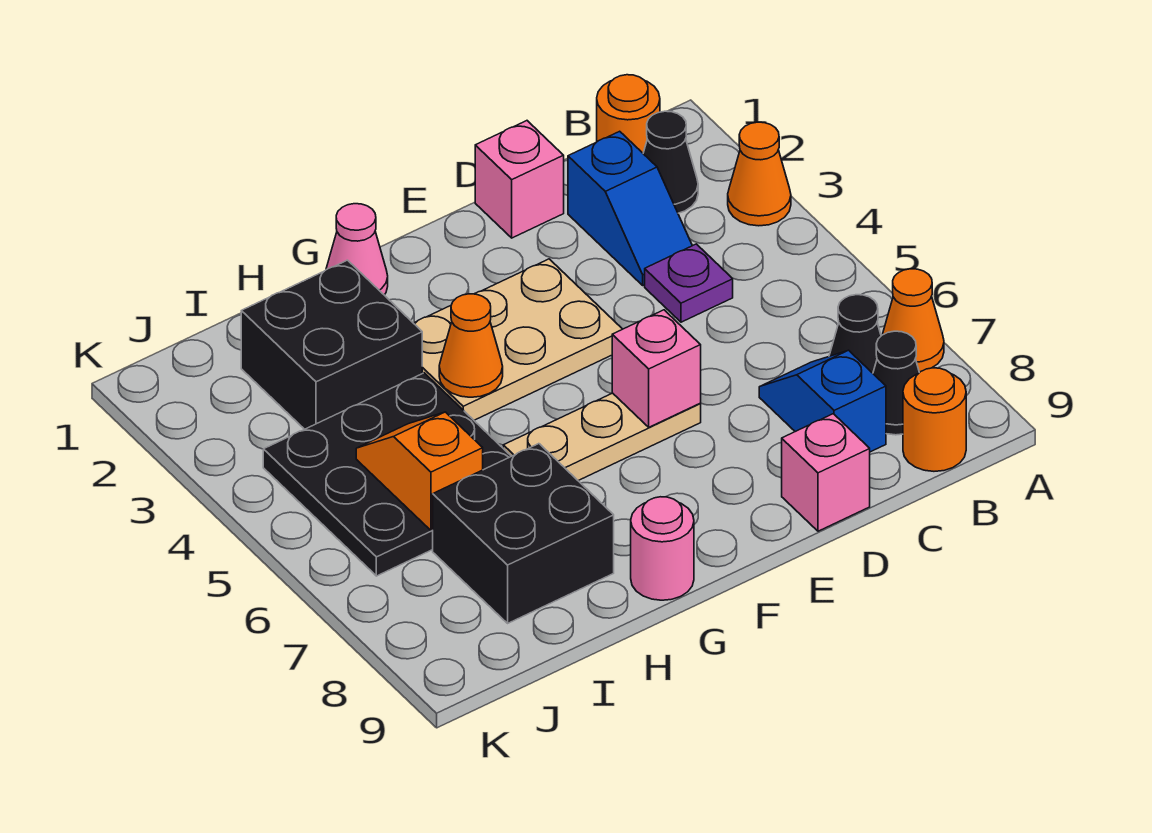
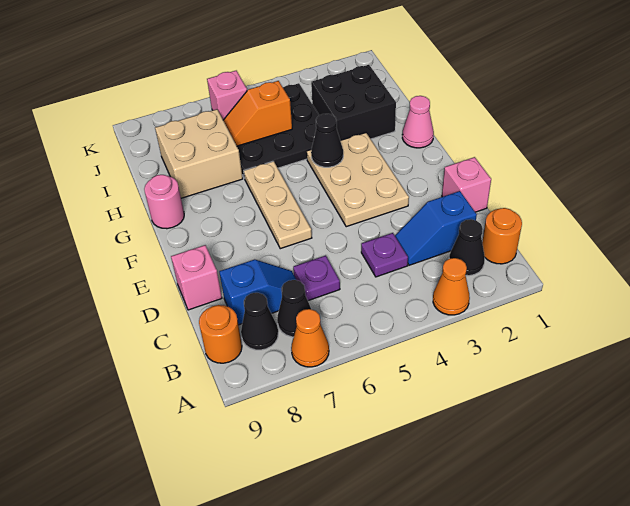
none -> purple 1x1 plate [293,256,340,301]
pink 1x1 brick [612,310,701,427] -> pink 1x1 brick moved to [207,71,247,120]
orange 1x1 cone [439,294,503,397] -> black 1x1 cone [311,114,343,167]
black 2x2 brick [433,444,614,623] -> tan 2x2 brick [155,109,243,198]
orange 1x2 slope [356,412,483,530] -> orange 1x2 slope turned to [223,81,292,146]

